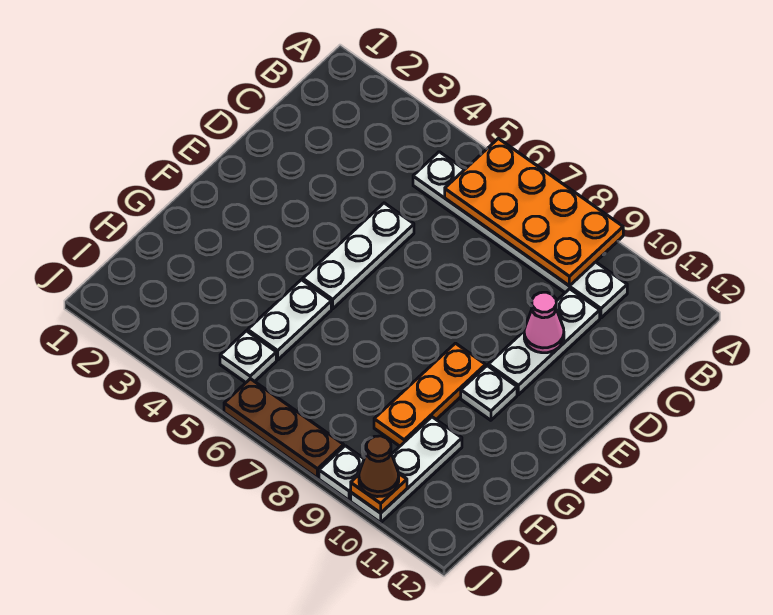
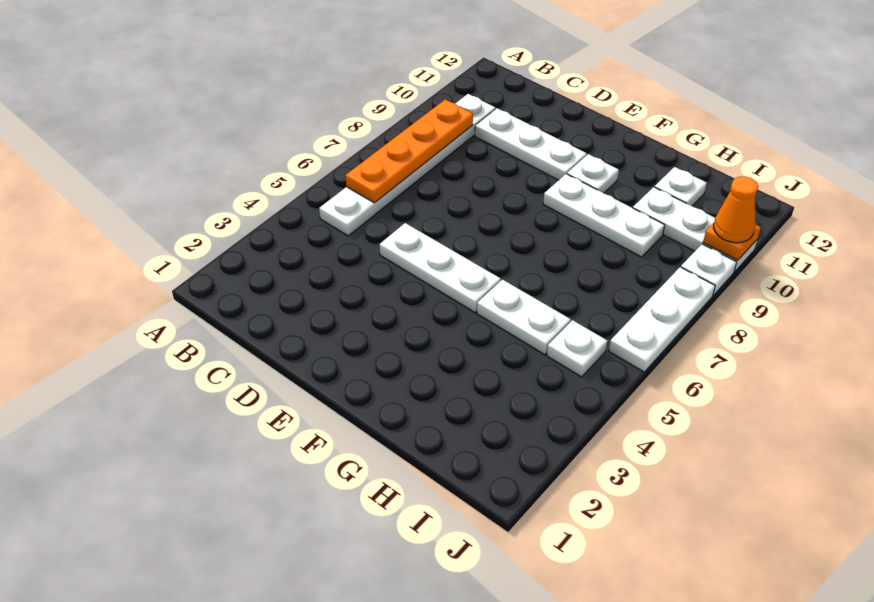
orange 2x4 plate [445,139,623,286] -> orange 1x4 plate [345,100,473,203]
pink 1x1 cone [524,292,564,353] -> none
orange 1x3 plate [374,343,486,446] -> white 1x3 plate [543,174,665,257]
none -> white 1x1 plate [655,167,707,206]
brown 1x3 plate [224,379,344,478] -> white 1x3 plate [609,267,715,372]
brown 1x1 cone [359,436,399,497] -> orange 1x1 cone [713,176,758,243]

